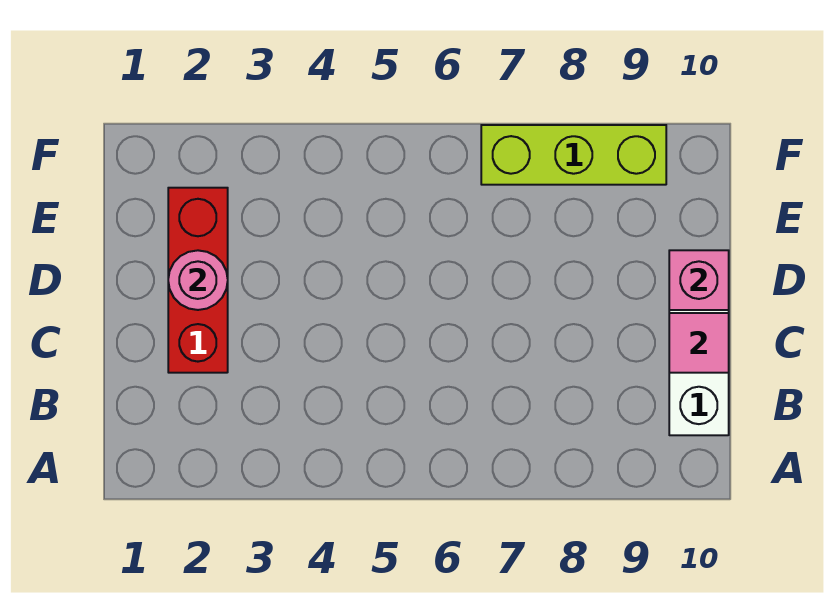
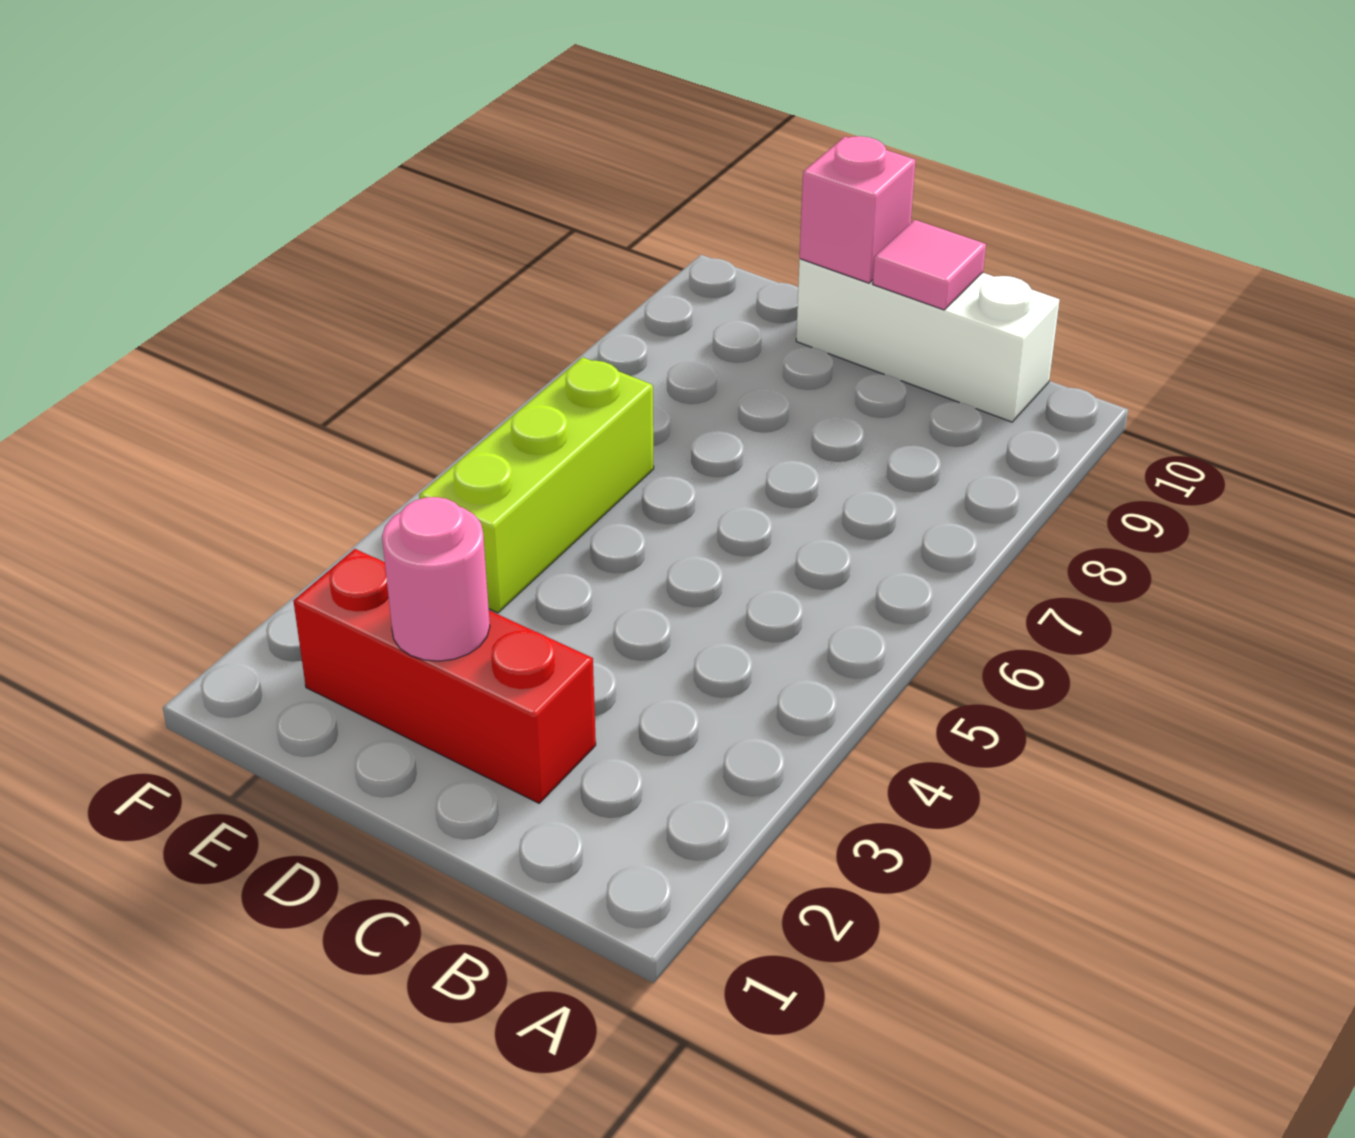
lime 1x3 brick [481,125,666,185] -> lime 1x3 brick moved to [419,357,654,613]

